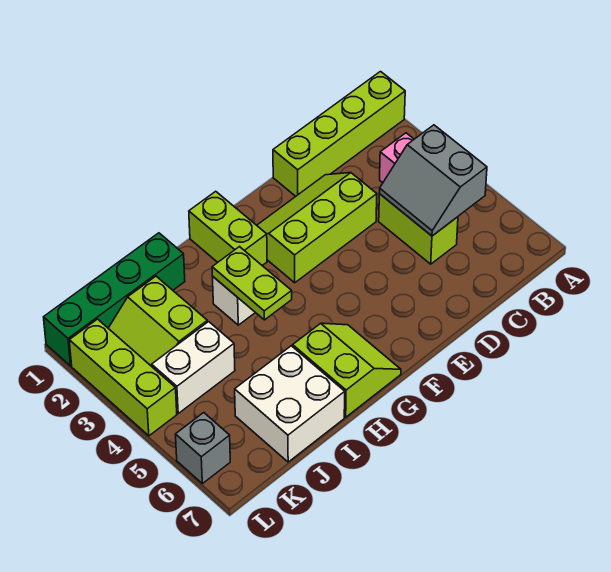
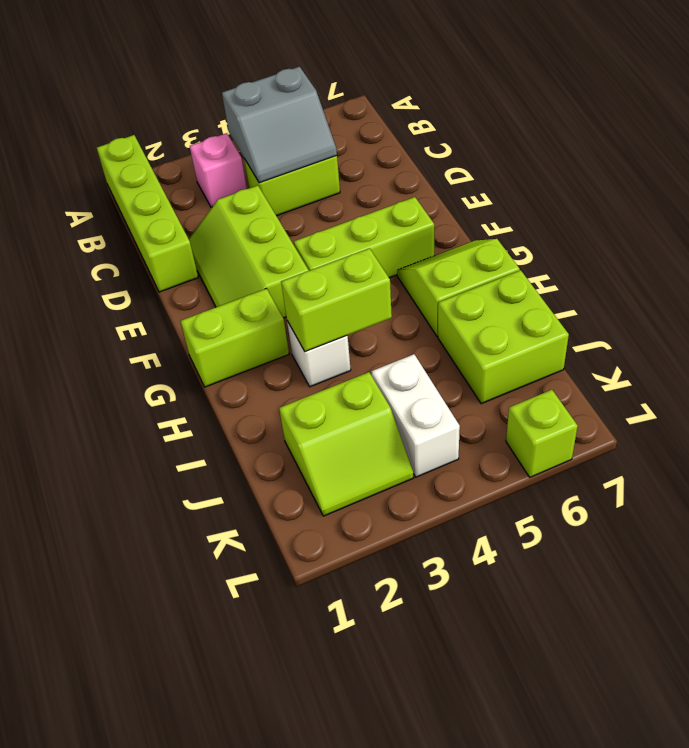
lime 1x2 plate [212,247,292,320] -> lime 1x2 brick [281,248,392,352]
green 1x4 brick [44,233,185,366] -> none
white 2x2 brick [235,346,345,462] -> lime 2x2 brick [438,270,569,404]
lime 1x3 brick [69,319,177,436] -> lime 1x3 brick moved to [294,197,434,278]
grey 1x1 brick [175,413,230,484] -> lime 1x1 brick [506,390,578,477]

